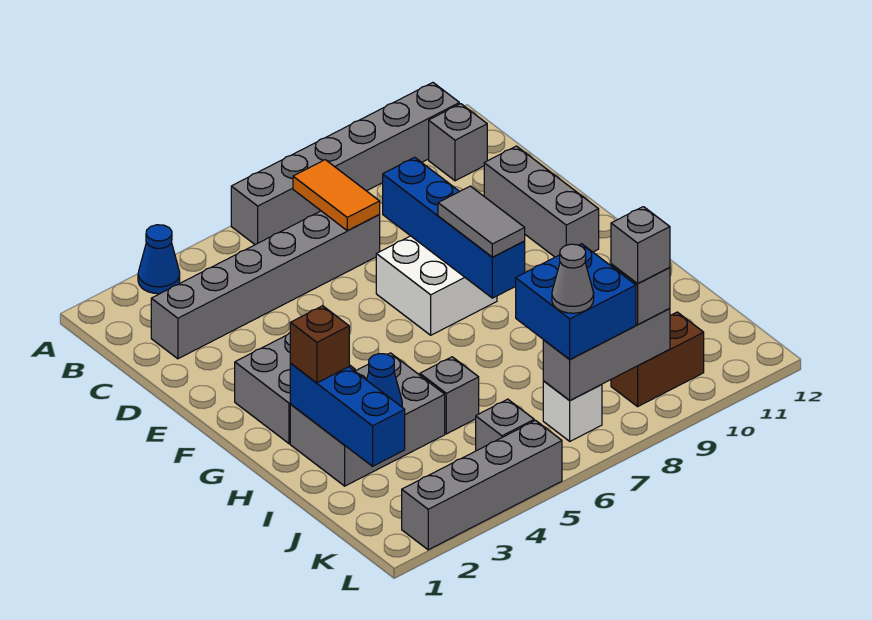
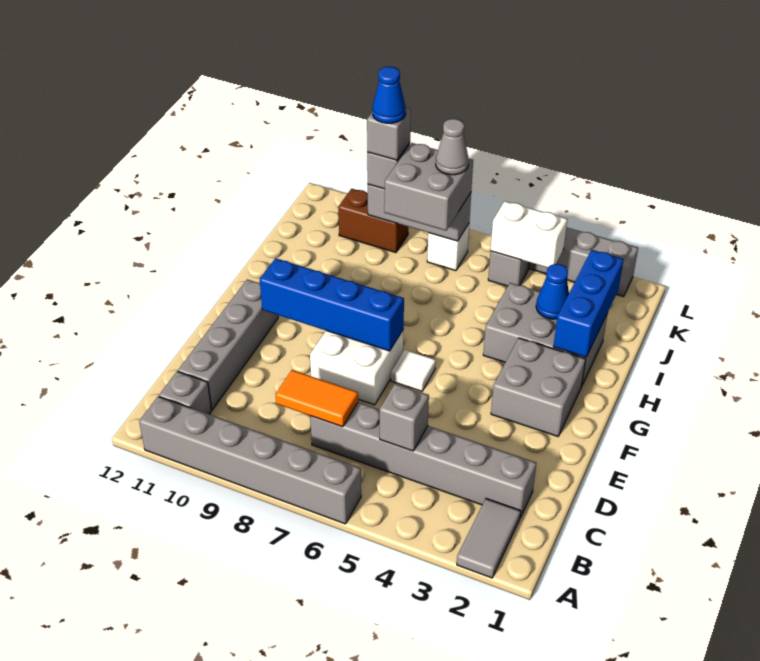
blue 1x1 cone [138,225,180,294] -> blue 1x1 cone moved to [373,67,406,123]
orange 1x2 tile [293,160,380,231] -> orange 1x2 tile turned to [275,370,358,427]
blue 1x4 brick [383,157,525,298] -> blue 1x4 brick turned to [260,258,404,351]
grey 1x3 brick [484,146,599,257] -> grey 1x4 brick [178,279,278,410]
none -> white 1x1 tile [391,350,436,391]
grey 1x2 tile [438,186,525,257] -> grey 1x2 tile moved to [457,499,521,578]
brown 1x1 brick [290,306,349,383] -> none
grey 1x1 brick [420,357,479,434] -> grey 1x1 brick moved to [380,384,429,451]
blue 2x2 brick [516,244,636,359] -> grey 2x2 brick [384,143,473,231]
none -> white 1x2 brick [491,201,567,268]

